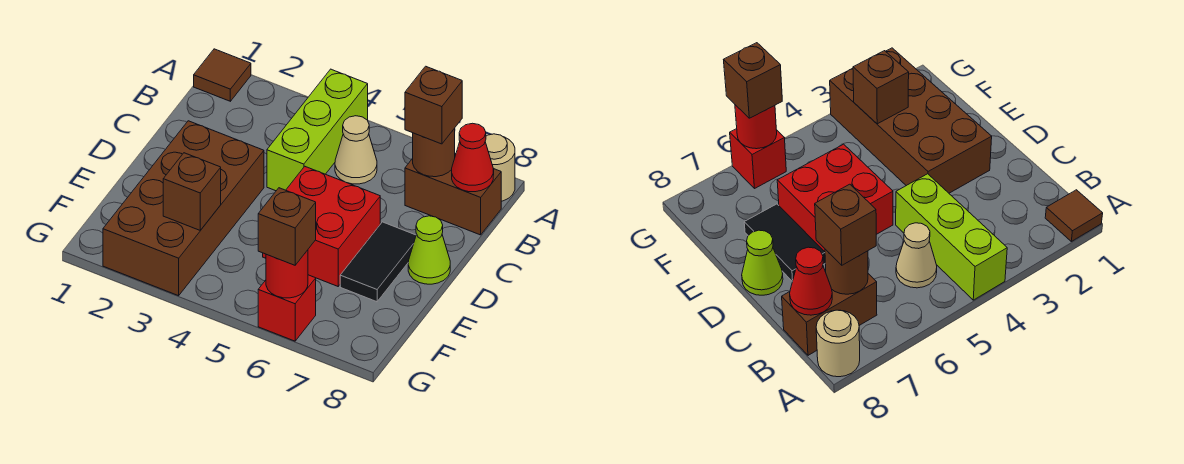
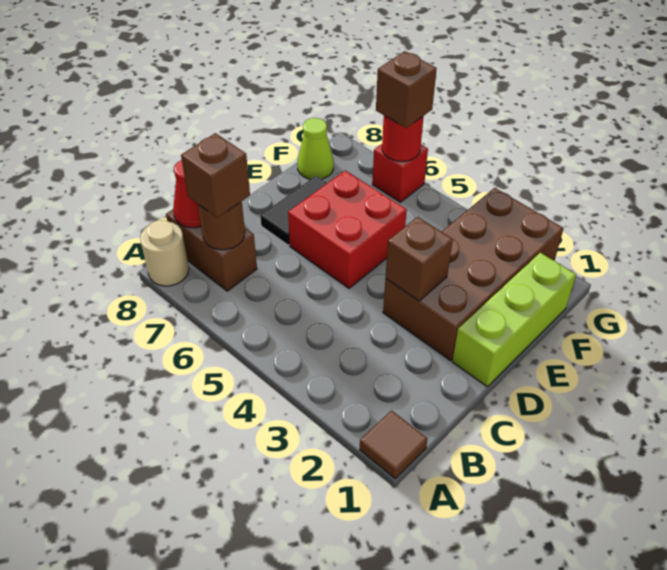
lime 1x3 brick [267,69,368,191] -> lime 1x3 brick moved to [452,253,576,387]
tan 1x1 cone [335,116,377,184] -> none
lime 1x1 cone [408,216,450,284] -> lime 1x1 cone moved to [298,118,334,179]
brown 1x1 brick [163,153,221,230] -> brown 1x1 brick moved to [386,217,453,301]

